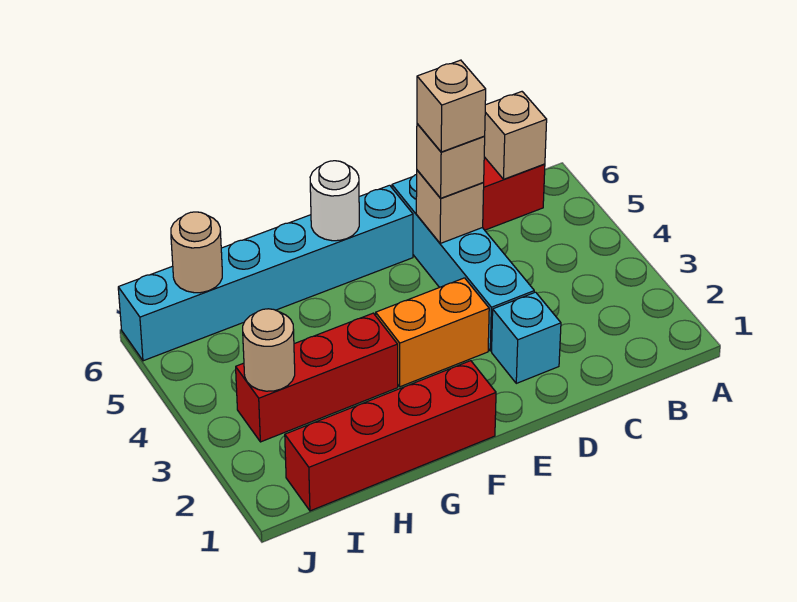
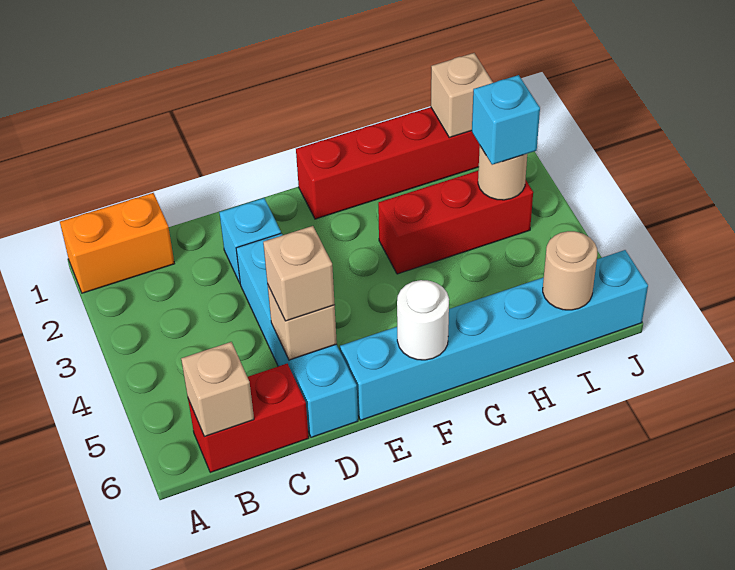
tan 1x1 brick [417,60,486,152] -> tan 1x1 brick moved to [431,53,493,138]
orange 1x2 brick [376,278,489,387] -> orange 1x2 brick moved to [60,193,174,293]
none -> cyan 1x1 brick [472,75,540,165]

